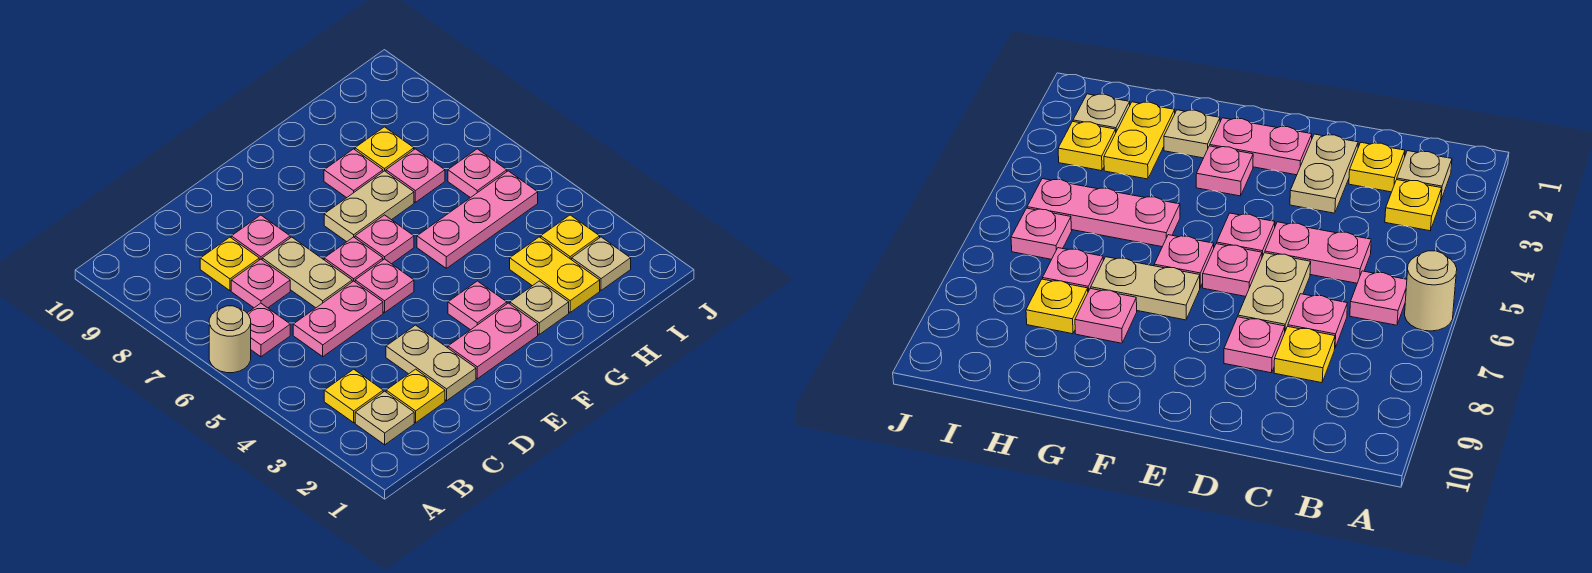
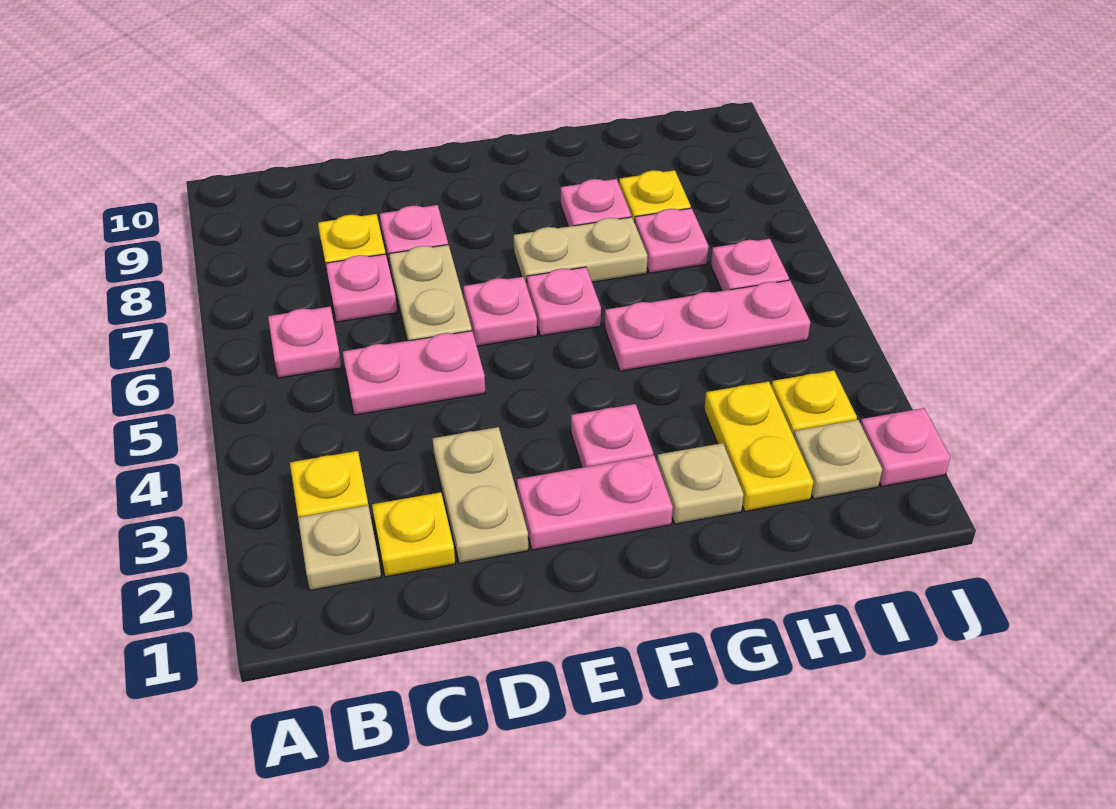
tan 1x1 round brick [209,306,251,373] -> none
pink 1x1 plate [355,259,414,313] -> pink 1x1 plate moved to [860,408,950,486]

